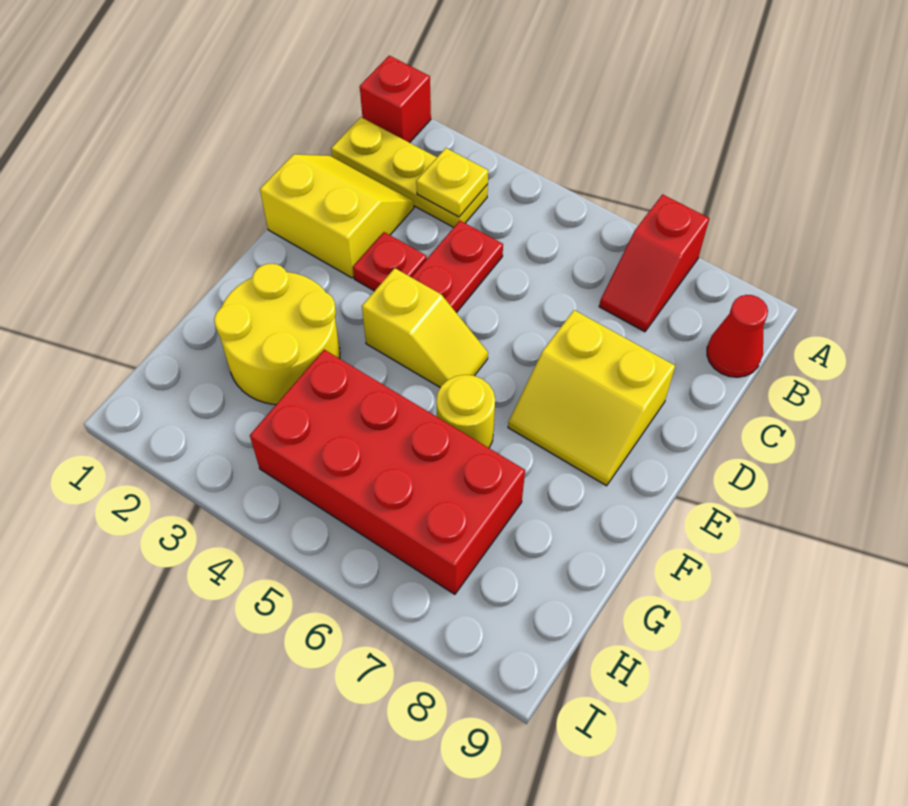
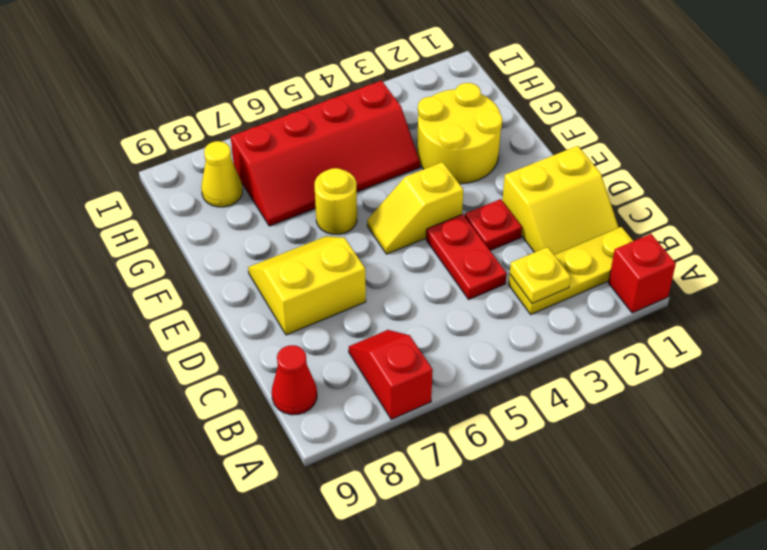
red 2x4 brick [250,350,525,594] -> red 2x4 slope [231,81,420,226]
none -> yellow 1x1 cone [201,141,243,207]

